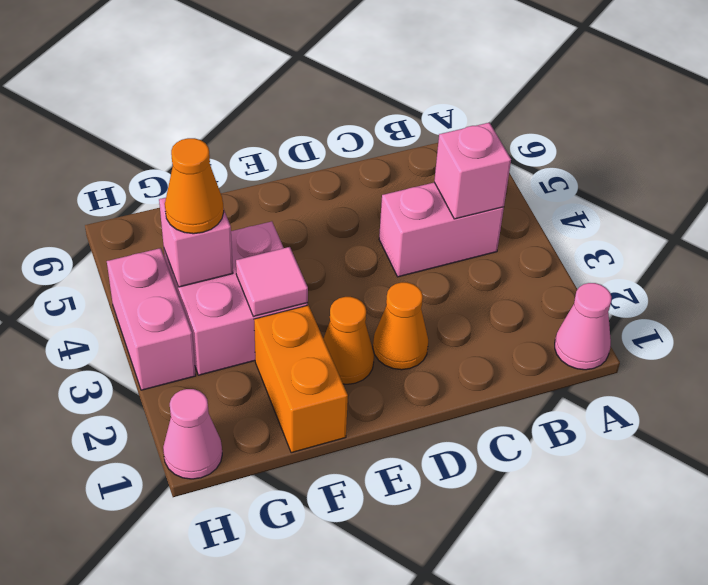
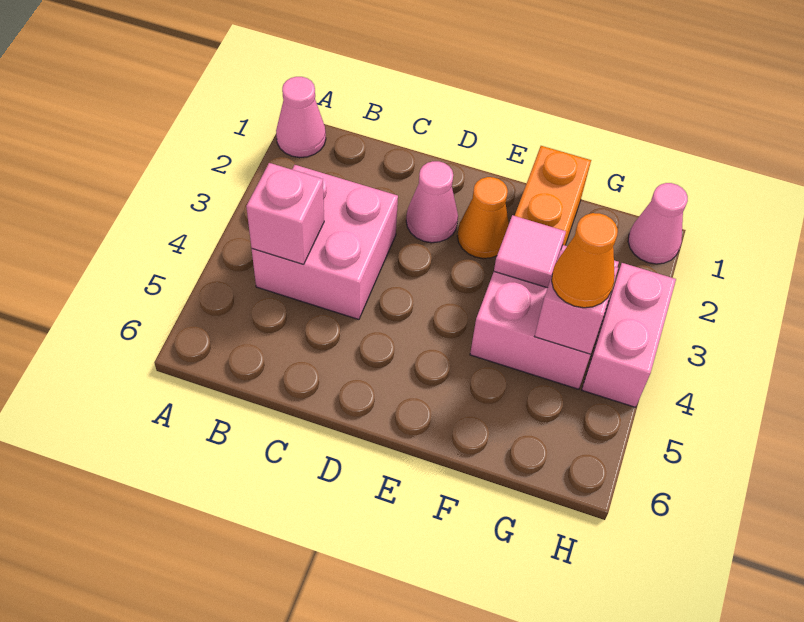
pink 1x2 brick [379,182,504,277] -> pink 2x2 brick [252,165,398,320]
orange 1x1 cone [373,282,428,370] -> pink 1x1 cone [406,161,458,243]

